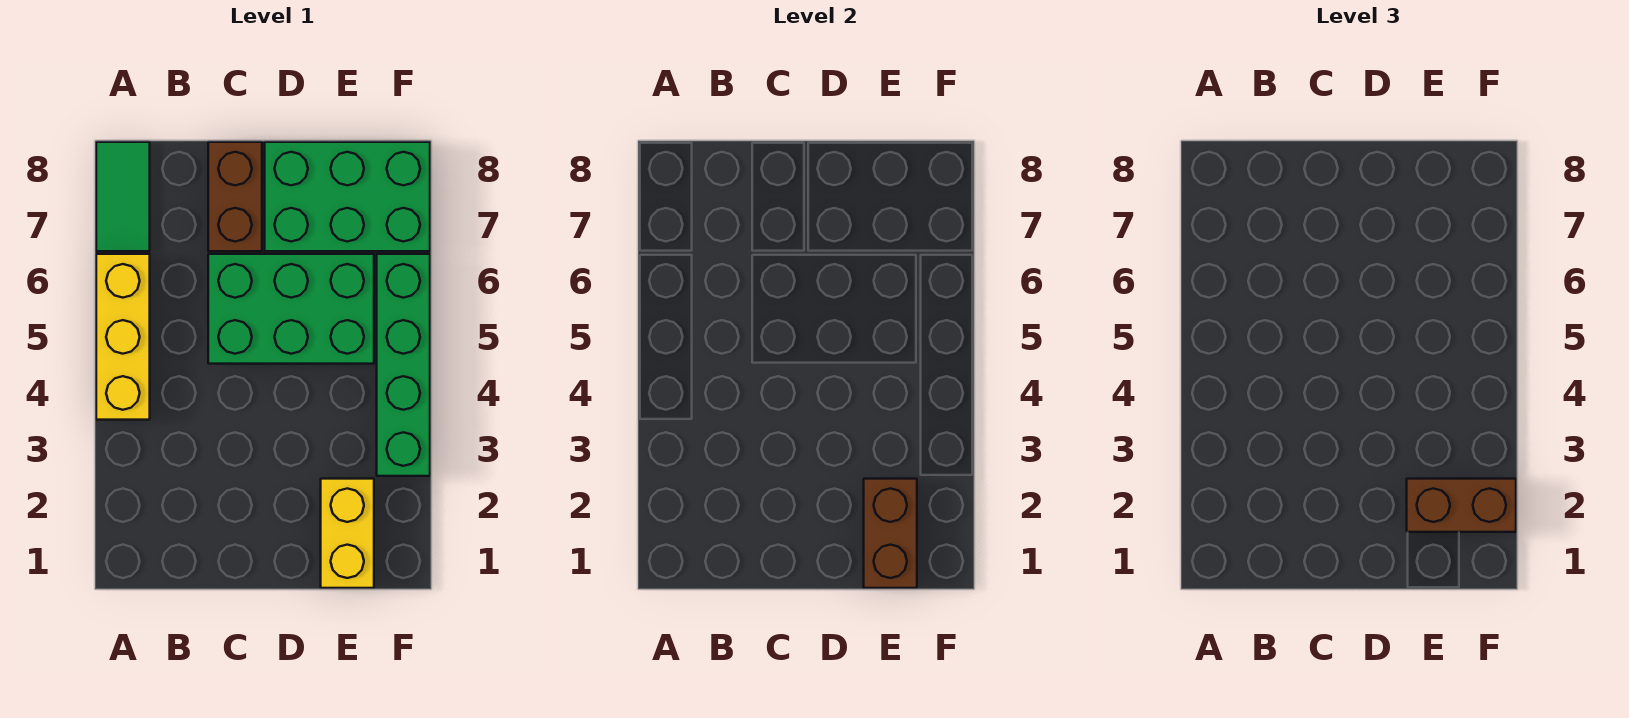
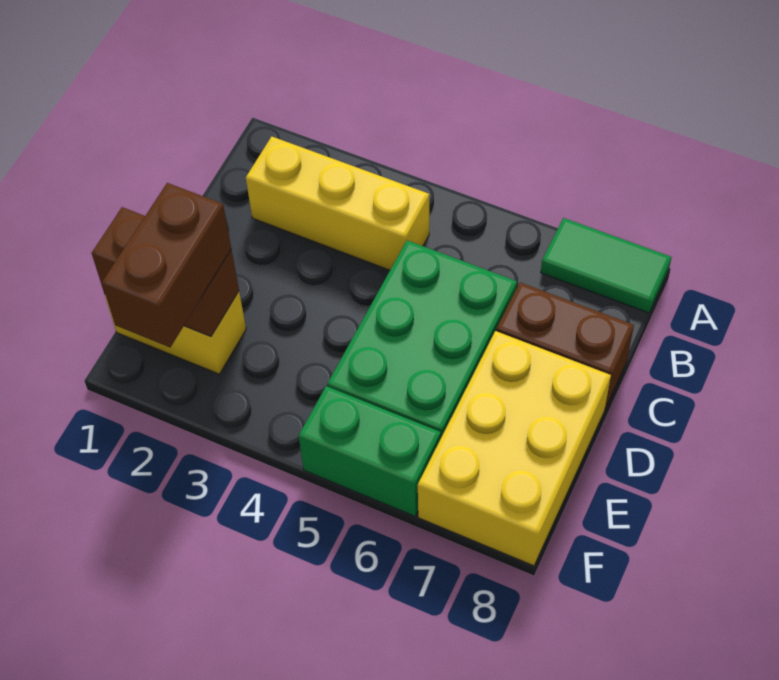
yellow 1x3 brick [96,254,150,420] -> yellow 1x3 brick moved to [246,136,429,270]
green 2x3 brick [265,142,430,251] -> yellow 2x3 brick [418,331,611,566]
green 1x4 brick [377,254,430,476] -> green 1x2 brick [299,386,441,516]

